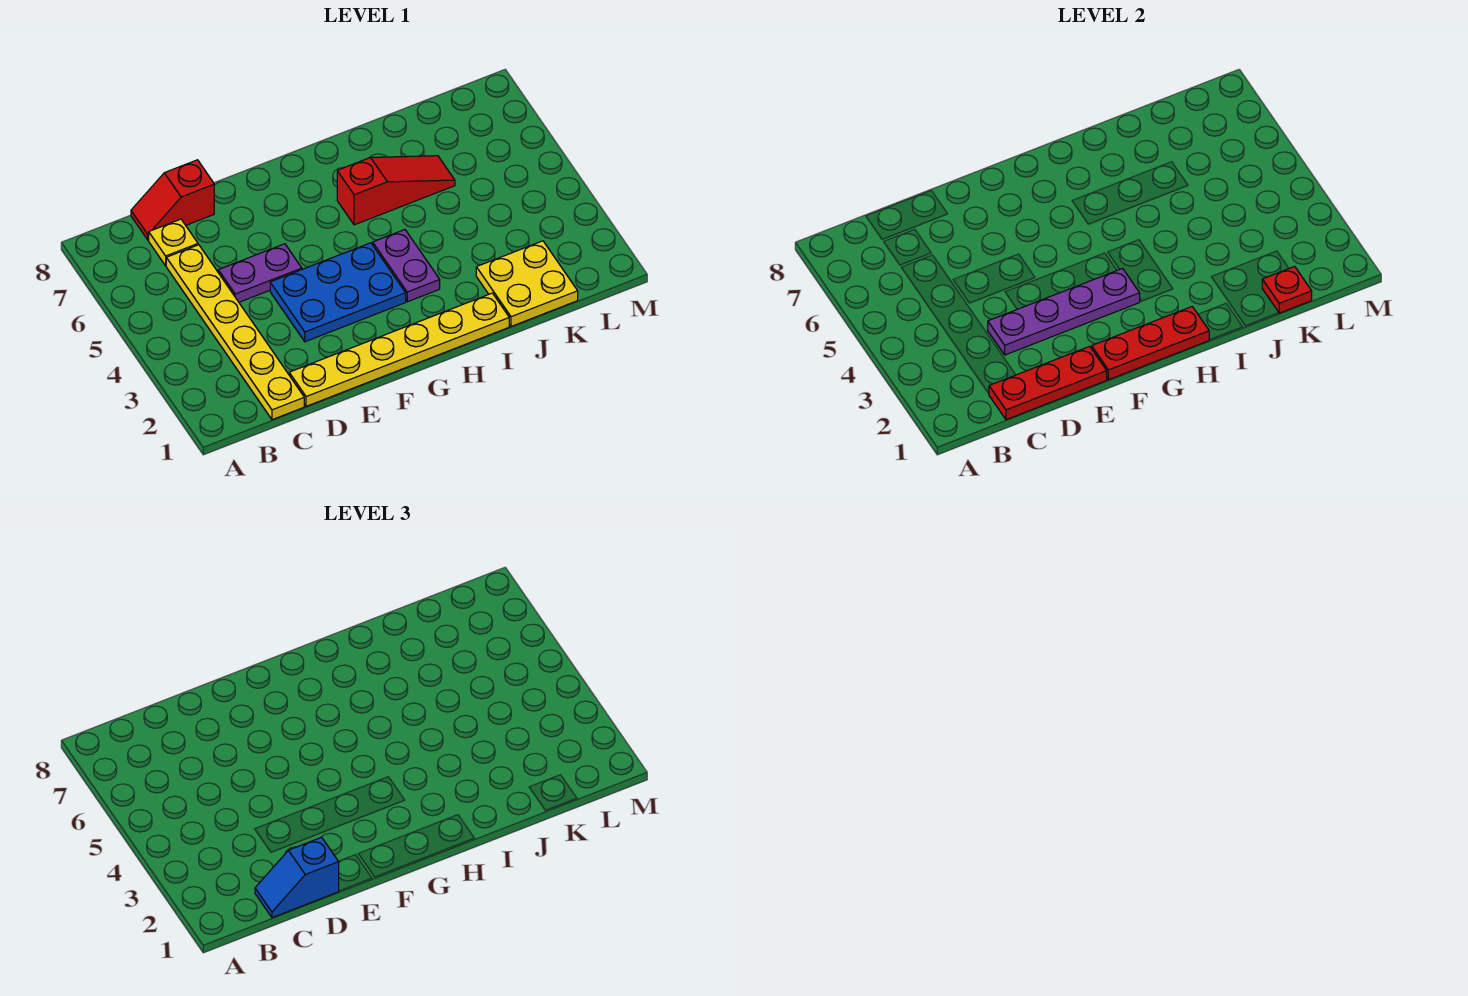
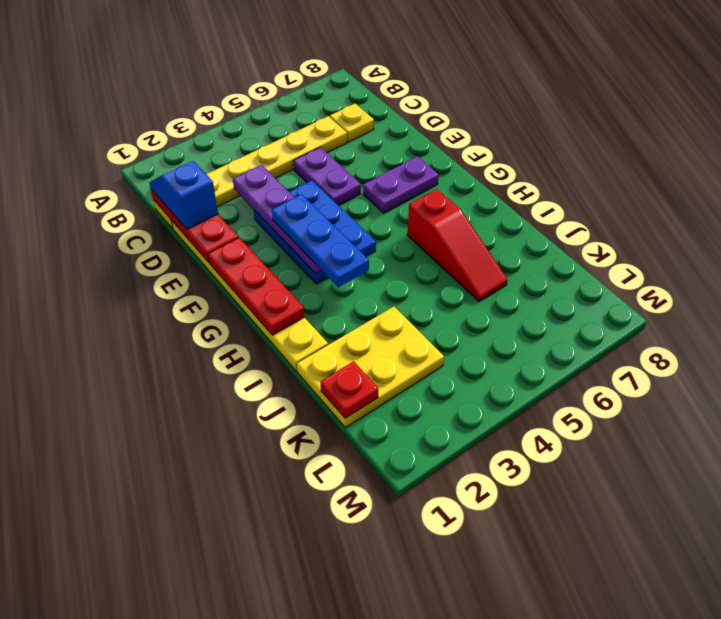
red 1x2 slope [131,160,214,240] -> none
none -> blue 1x3 plate [272,194,369,287]
purple 1x2 plate [373,230,440,302] -> purple 1x2 plate moved to [363,156,439,213]
yellow 2x2 plate [476,241,578,326] -> yellow 2x3 plate [297,307,444,428]

